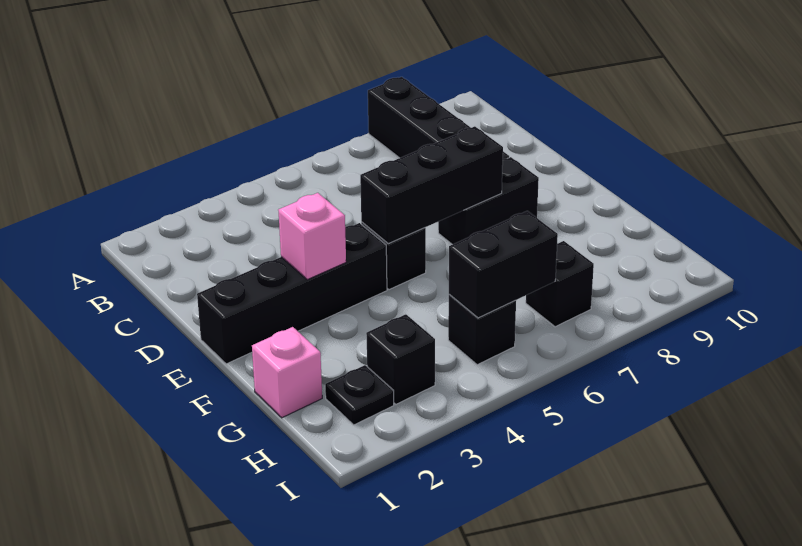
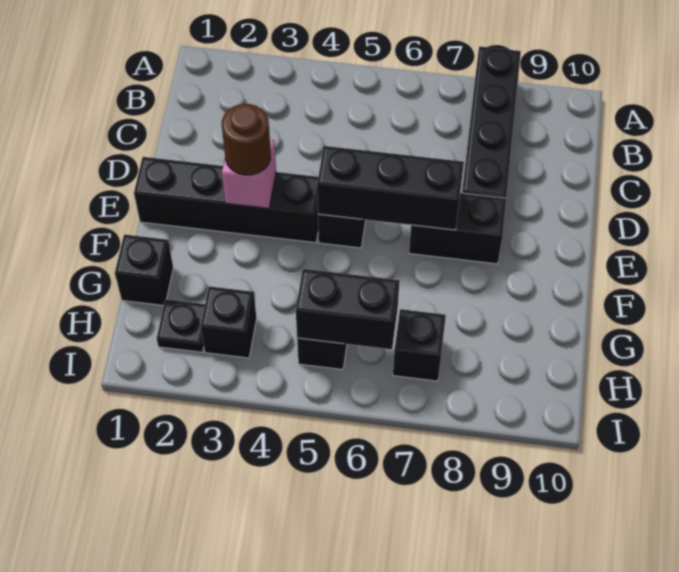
none -> brown 1x1 round brick [222,104,271,175]
pink 1x1 brick [252,327,322,418] -> black 1x1 brick [115,235,173,306]

